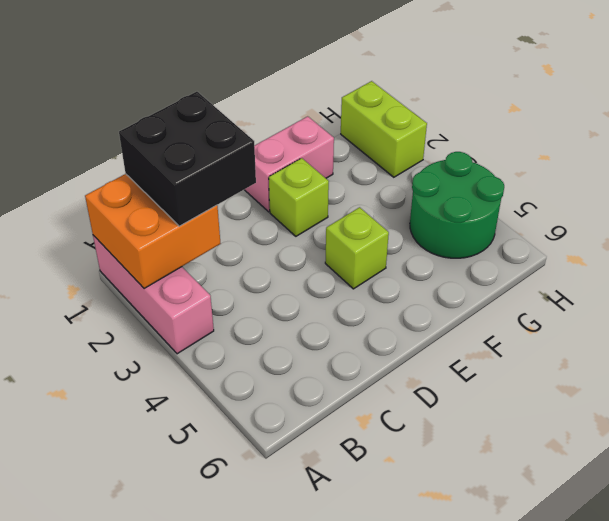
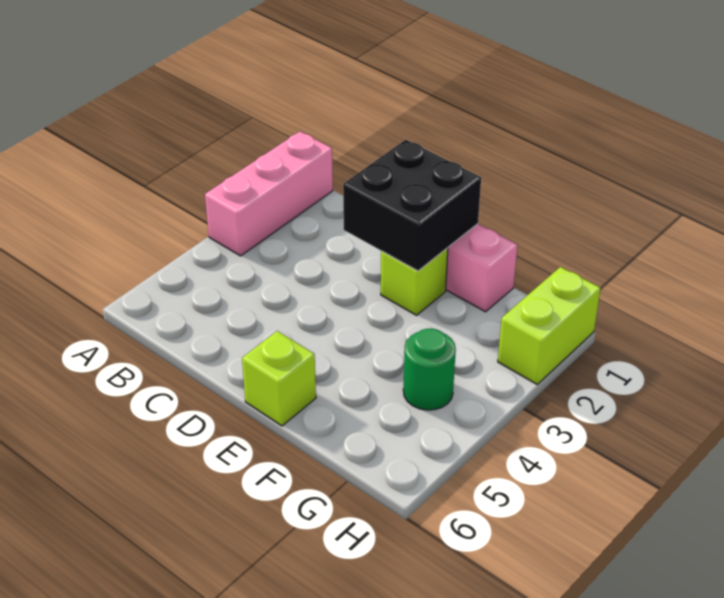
orange 2x2 brick [85,174,221,289] -> none
black 2x2 brick [119,92,256,226] -> black 2x2 brick moved to [343,140,481,271]
lime 1x1 brick [325,207,389,289] -> lime 1x1 brick moved to [242,331,316,426]
green 2x2 round brick [410,152,504,258] -> green 1x1 round brick [403,329,456,410]

